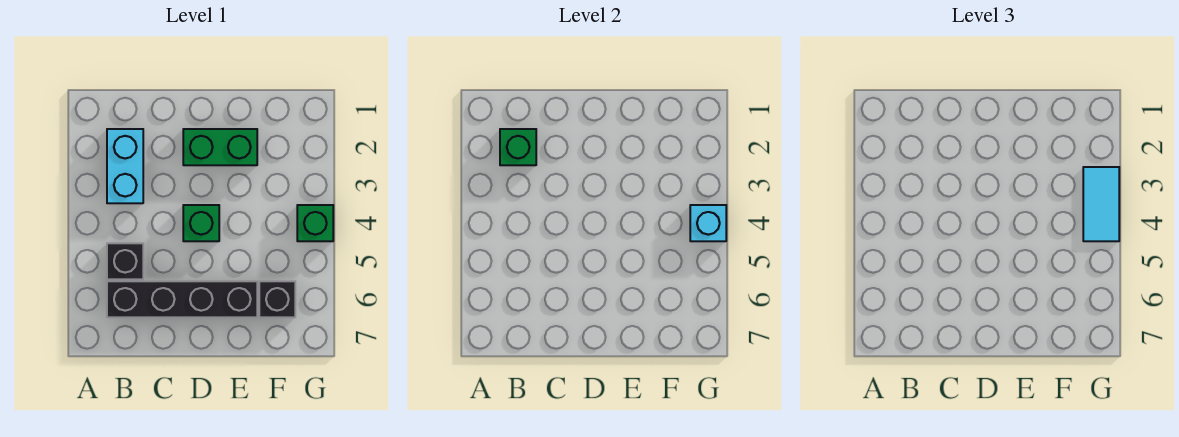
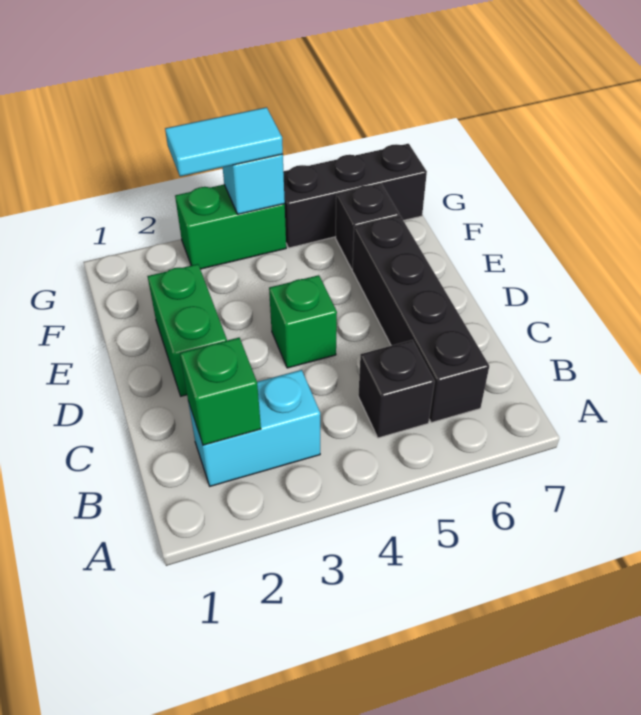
green 1x1 brick [297,205,333,241] -> green 1x2 brick [175,185,286,269]
none -> black 1x3 brick [283,144,427,248]

